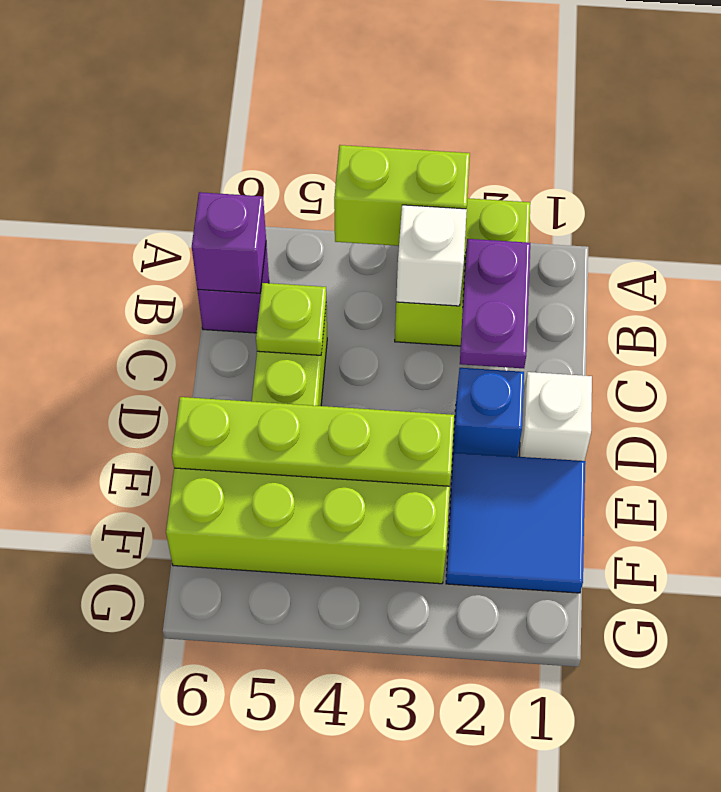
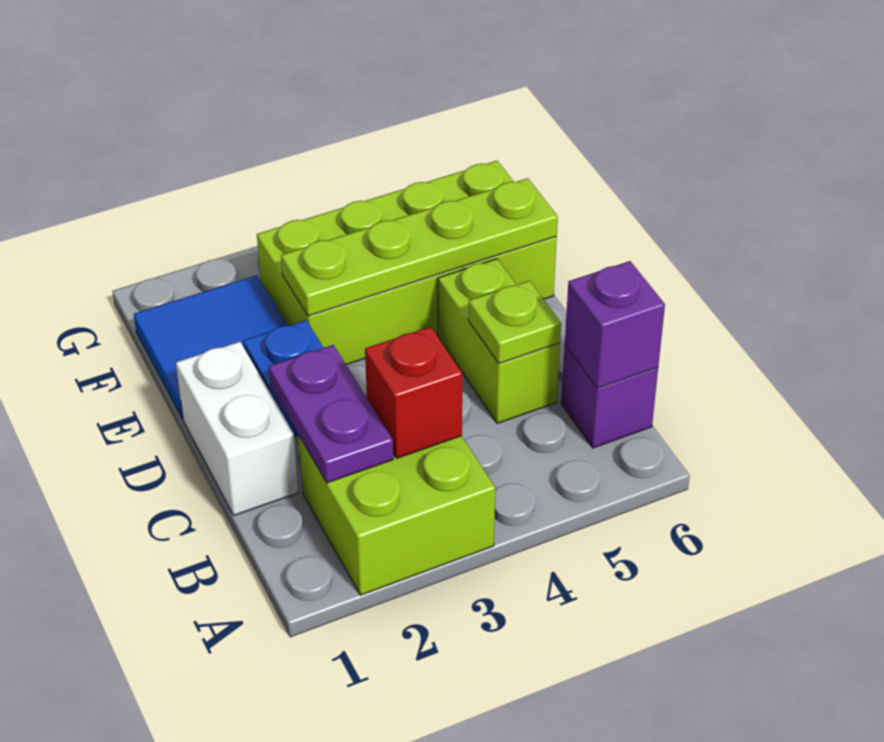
lime 1x2 brick [334,145,470,246] -> none
white 1x1 brick [396,205,467,306] -> red 1x1 brick [365,327,462,458]
white 1x1 brick [519,372,592,461] -> white 1x2 brick [176,342,298,515]

